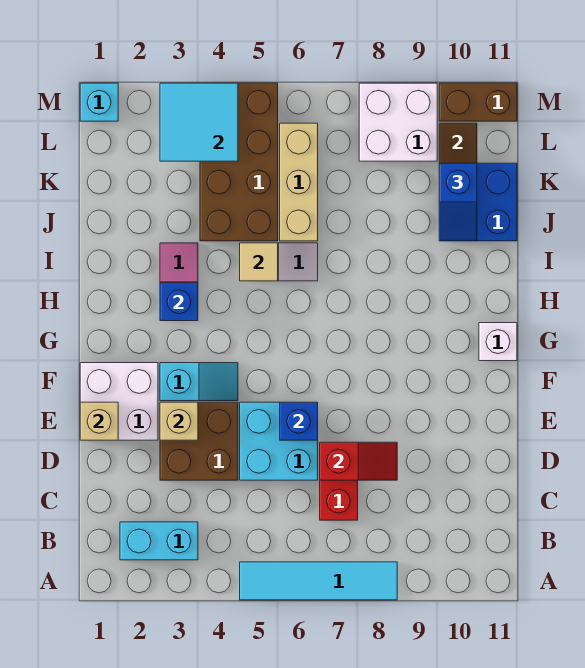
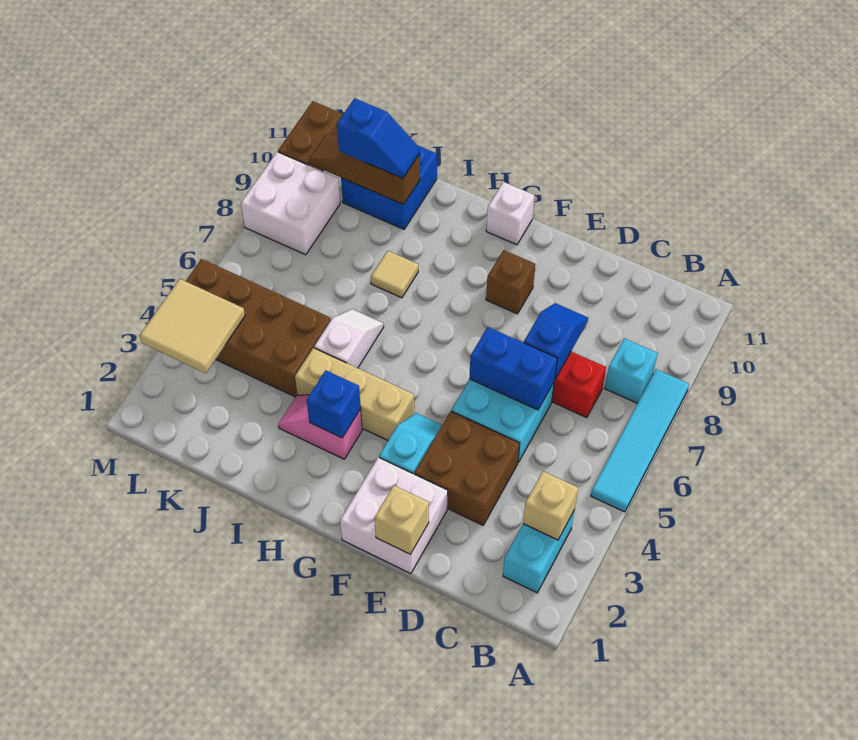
red 1x2 slope [320,442,397,480] -> blue 1x2 slope [524,303,588,379]
tan 1x1 brick [160,402,198,440] -> tan 1x1 brick moved to [523,471,578,540]
blue 1x1 brick [280,402,318,440] -> blue 1x2 brick [469,327,557,410]
none -> brown 1x1 brick [486,250,535,314]
tan 1x1 tile [240,243,278,281] -> tan 1x1 tile moved to [371,251,418,298]
tan 1x3 brick [280,123,318,241] -> tan 1x3 brick moved to [295,348,414,440]
cyan 2x2 tile [160,83,238,161] -> tan 2x2 tile [140,279,245,373]
cyan 1x1 brick [80,83,118,121] -> cyan 1x1 brick moved to [605,338,658,404]

